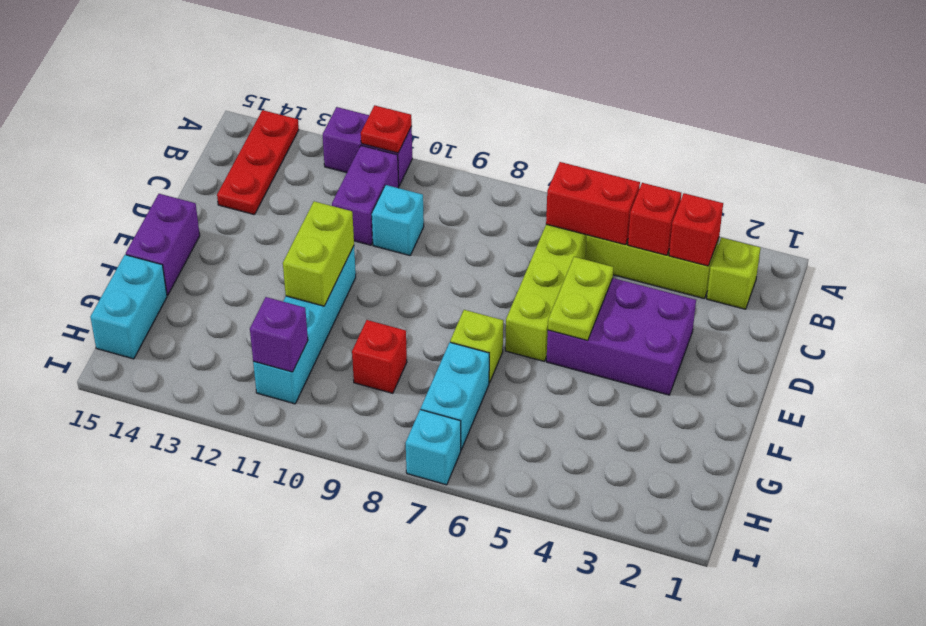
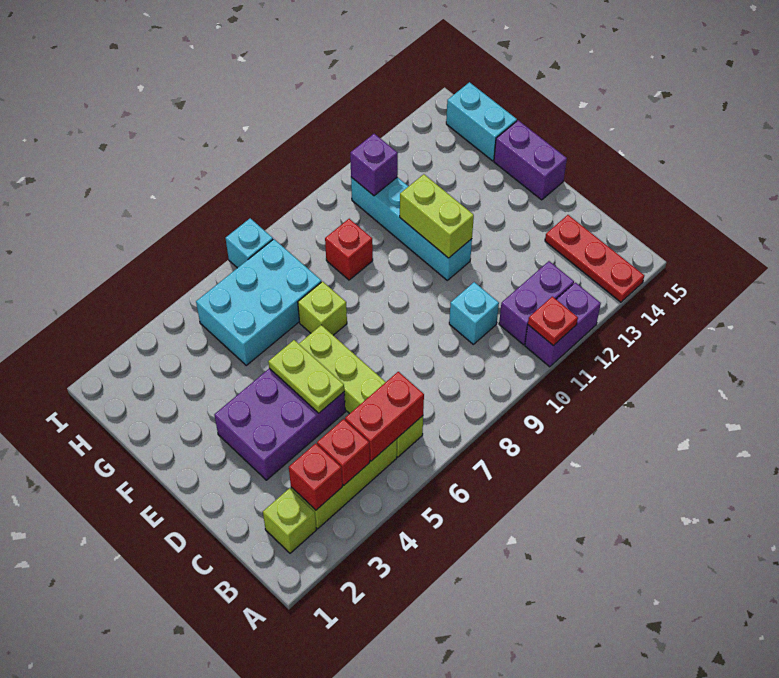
purple 1x2 brick [332,146,399,245] -> purple 1x2 brick turned to [499,261,574,345]
cyan 1x2 brick [421,342,489,450] -> cyan 2x3 brick [196,239,321,365]

